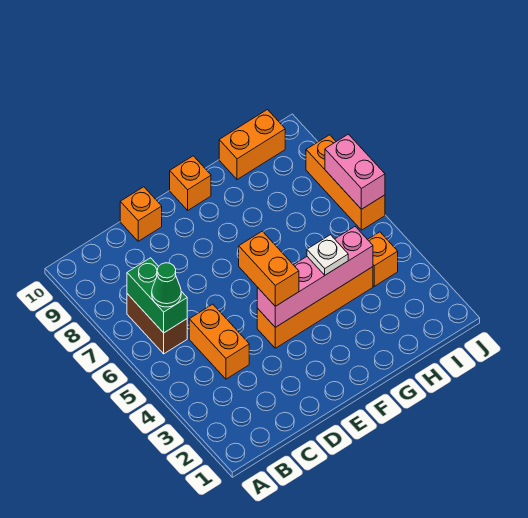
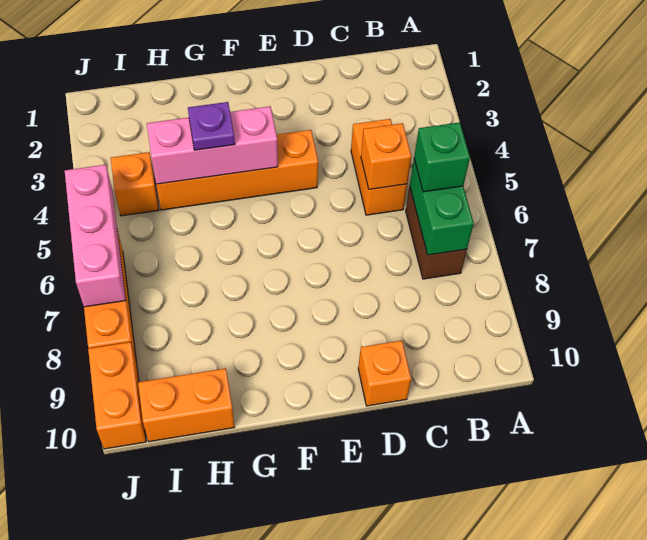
green 1x1 cone [152,263,181,307] -> green 1x1 brick [414,122,470,192]
pink 1x4 brick [257,227,373,327] -> pink 1x3 brick [147,106,278,184]
orange 1x2 brick [239,231,299,306] -> orange 1x2 brick moved to [88,342,146,449]
orange 1x1 brick [170,156,211,210] -> orange 1x1 brick moved to [361,123,411,189]
white 1x1 plate [307,235,348,275] -> purple 1x1 plate [188,102,235,150]
pink 1x2 brick [325,134,385,209] -> pink 1x3 brick [65,164,126,307]

